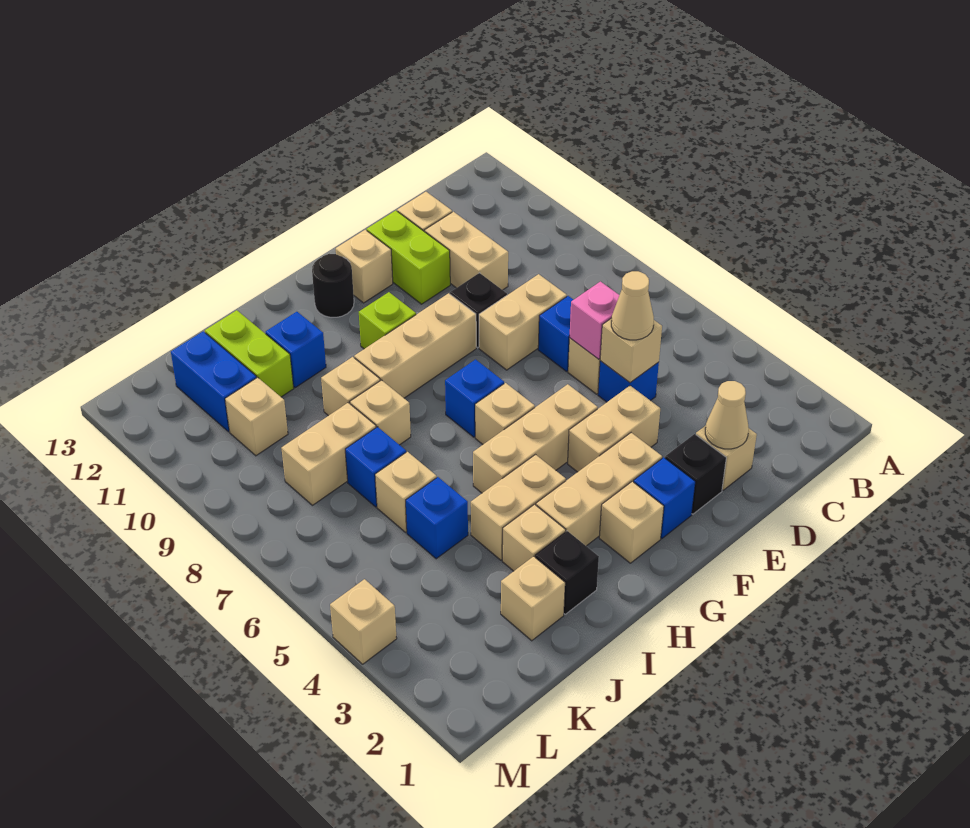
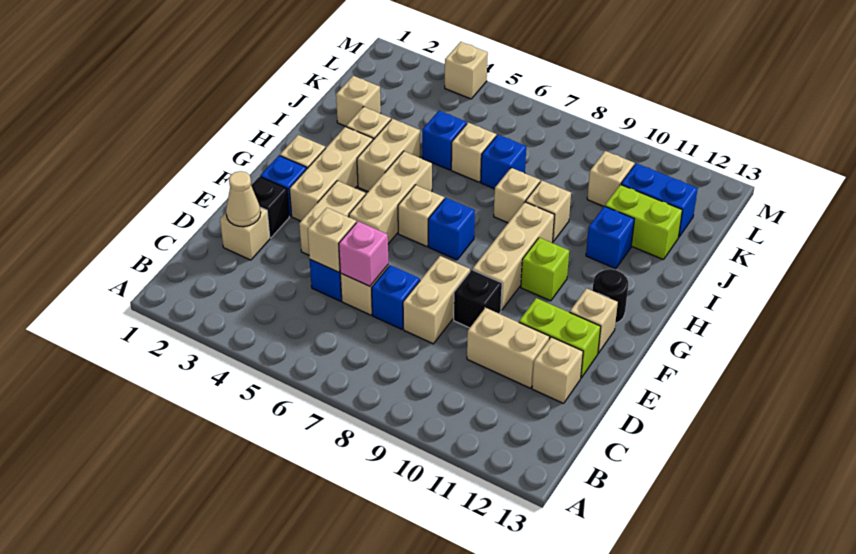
tan 1x1 cone [611,271,654,340] -> none
black 1x1 brick [535,531,599,614] -> none
tan 1x2 brick [281,403,376,505] -> none

